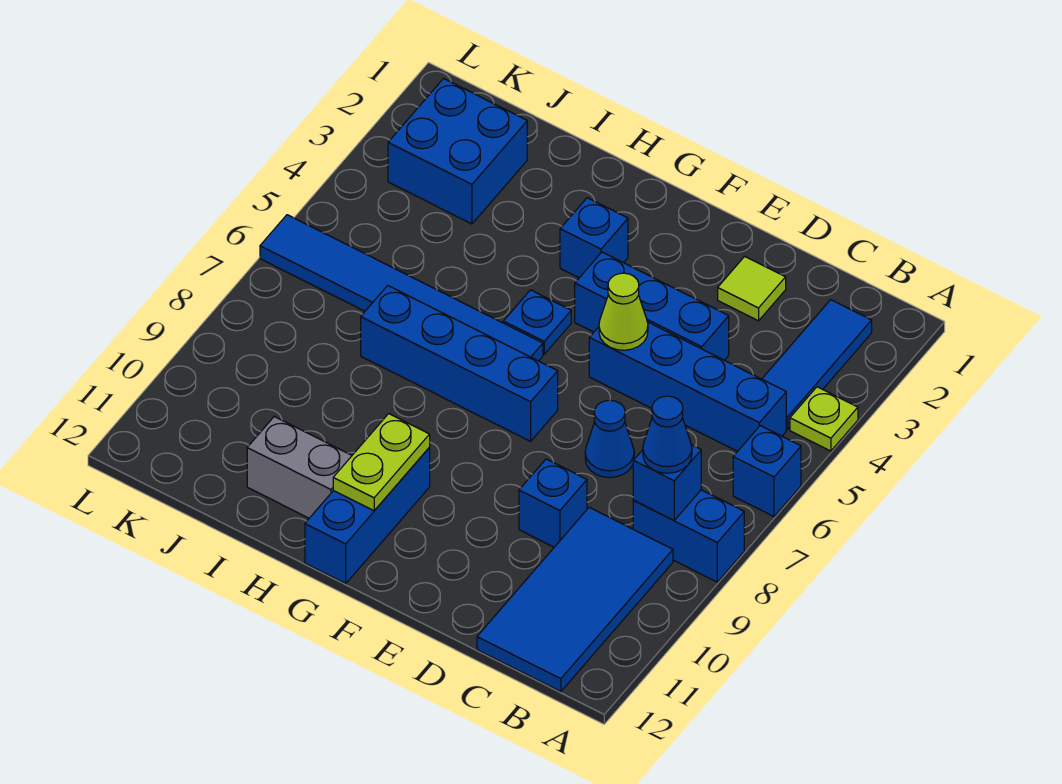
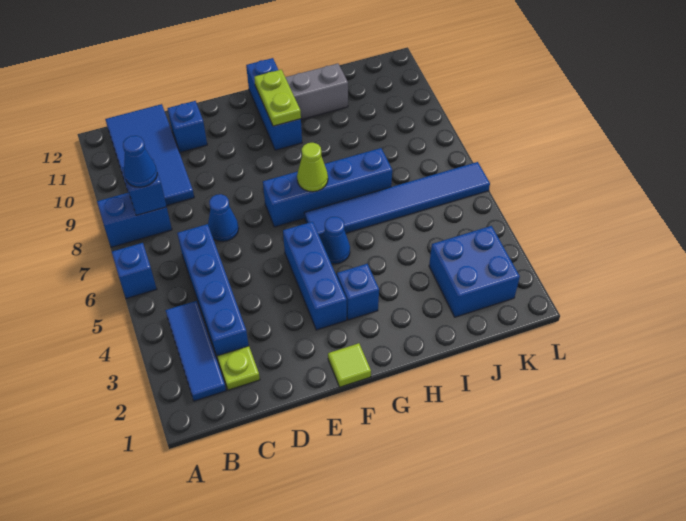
lime 1x1 plate [790,387,858,451] -> lime 1x1 plate moved to [217,346,260,390]
blue 1x4 brick [589,322,786,451] -> blue 1x4 brick turned to [177,224,249,357]
lime 1x1 tile [718,256,786,321] -> lime 1x1 tile moved to [328,343,371,387]
blue 1x3 brick [575,252,729,360] -> blue 1x3 brick turned to [283,222,347,330]
blue 1x1 brick [519,459,587,547] -> blue 1x1 brick moved to [167,101,207,152]
lime 1x1 cone [599,273,648,350] -> lime 1x1 cone moved to [297,143,328,192]
blue 1x1 plate [503,290,571,354] -> blue 1x1 cone [321,217,350,264]

